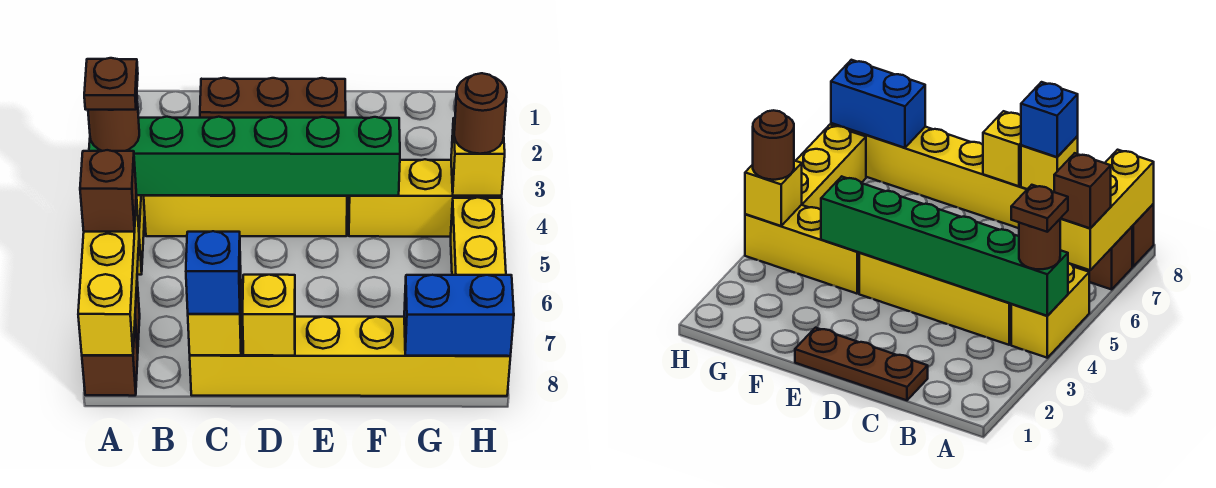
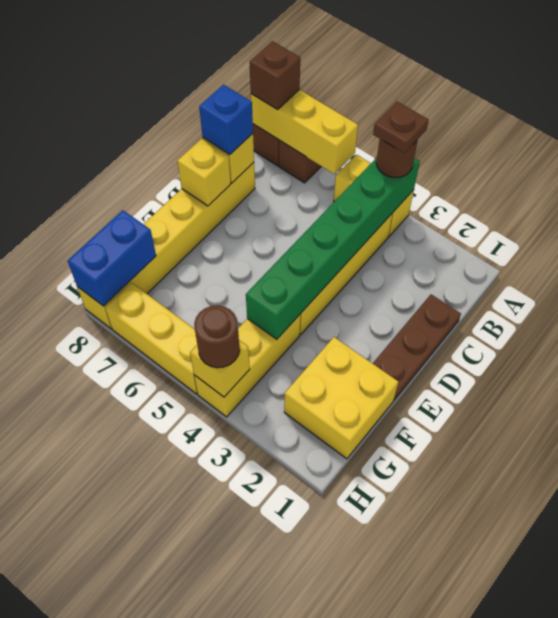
brown 1x1 brick [80,150,136,232] -> brown 1x1 brick moved to [250,41,300,110]
none -> yellow 2x2 brick [284,337,398,459]

